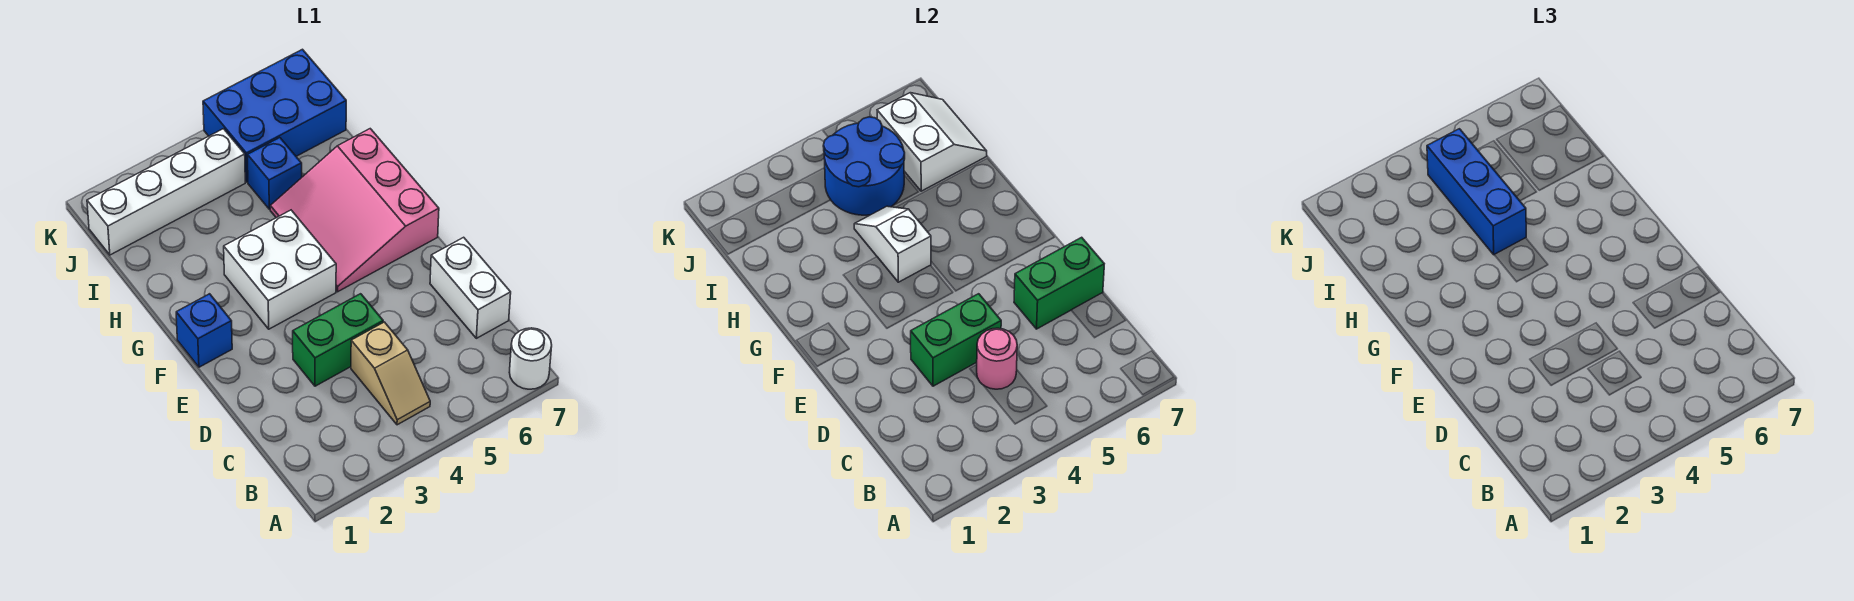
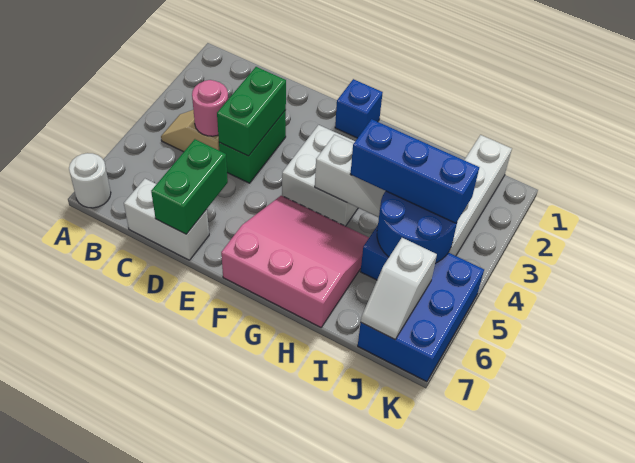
white 2x2 slope [877,93,987,191] -> white 1x2 slope [360,238,437,339]

